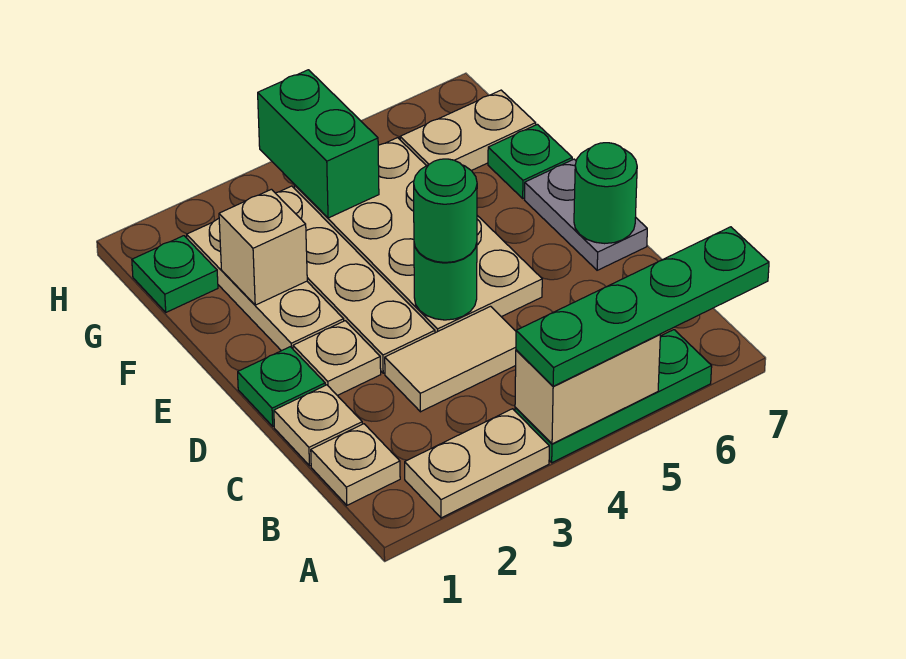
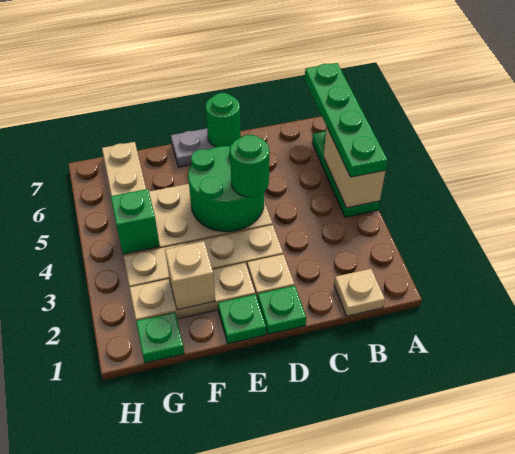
tan 1x2 plate [405,409,549,518] -> none
tan 1x1 plate [274,385,362,466] -> none
tan 1x2 tile [385,306,516,412] -> none
green 1x1 round brick [414,243,477,320] -> green 2x2 round brick [188,146,264,232]
green 1x1 plate [488,124,572,198] -> green 1x1 plate moved to [218,294,266,344]
green 1x2 brick [258,70,379,218] -> green 1x1 brick [111,189,160,254]

